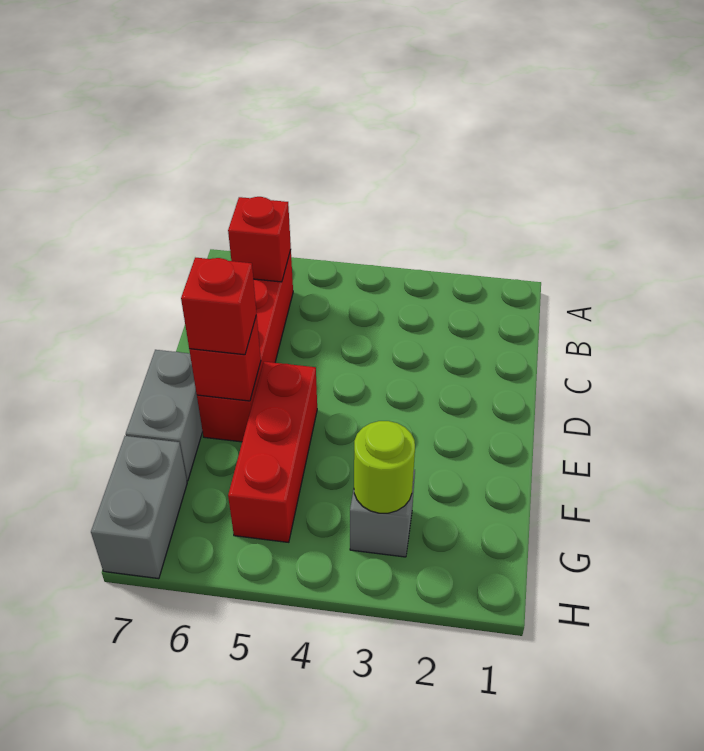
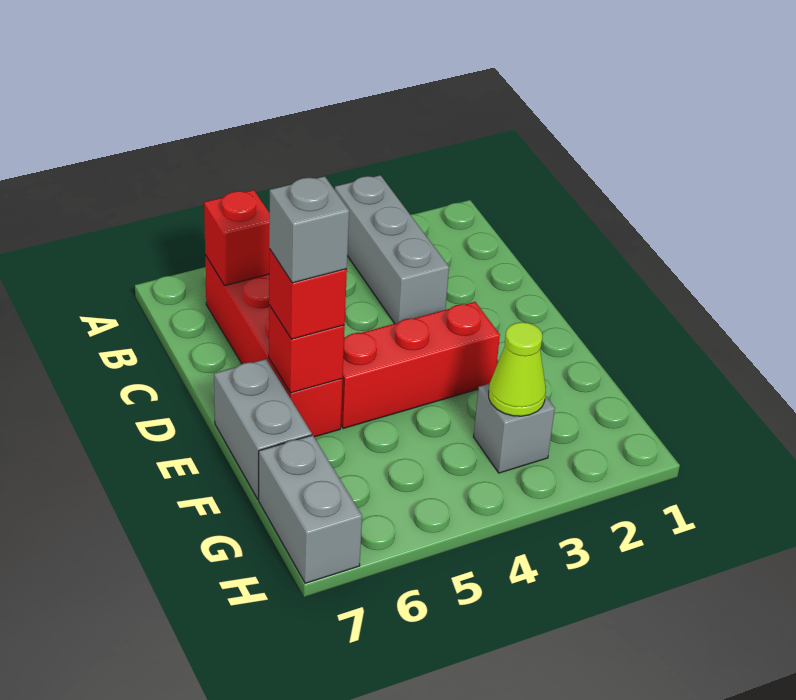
none -> grey 1x3 brick [335,175,449,323]
red 1x3 brick [228,362,317,542] -> red 1x3 brick turned to [341,302,500,429]
none -> grey 1x1 brick [269,176,349,283]
lime 1x1 round brick [354,421,415,513] -> lime 1x1 cone [489,322,546,416]

